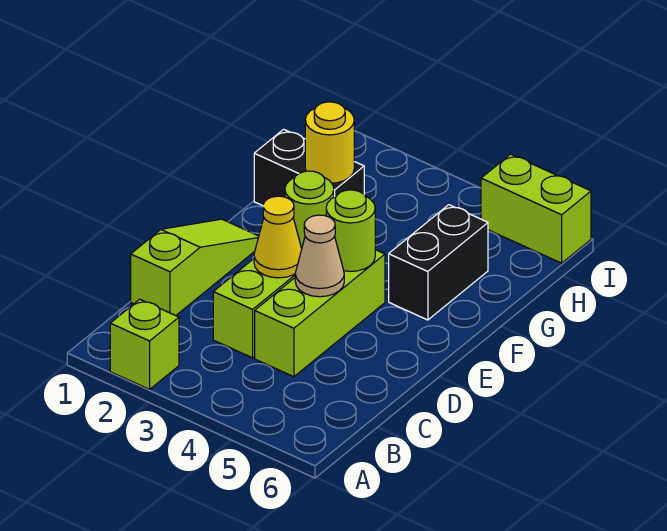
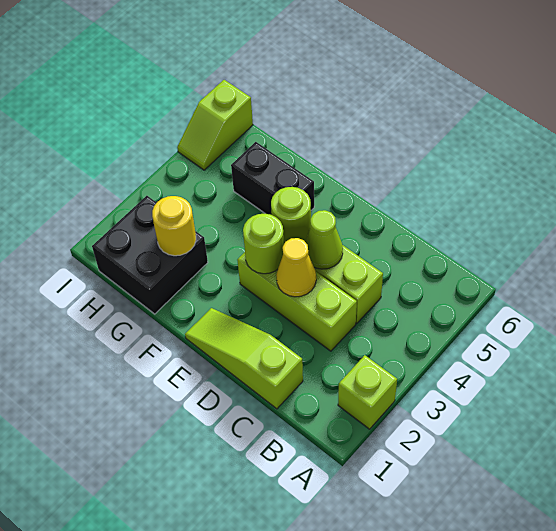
tan 1x1 cone [295,215,344,297] -> lime 1x1 cone [305,210,343,269]
black 1x2 brick [254,129,364,206] -> black 2x2 brick [92,196,208,314]
lime 1x2 brick [481,154,591,263] -> lime 1x2 slope [177,80,253,170]

